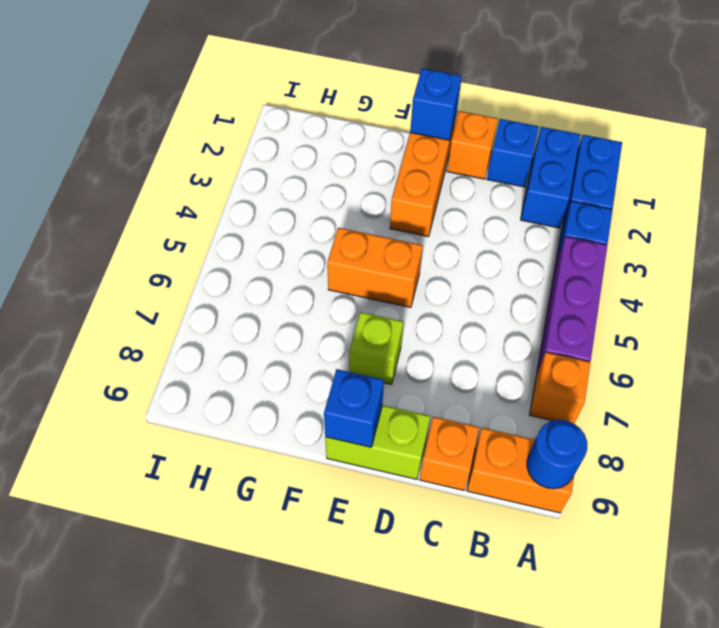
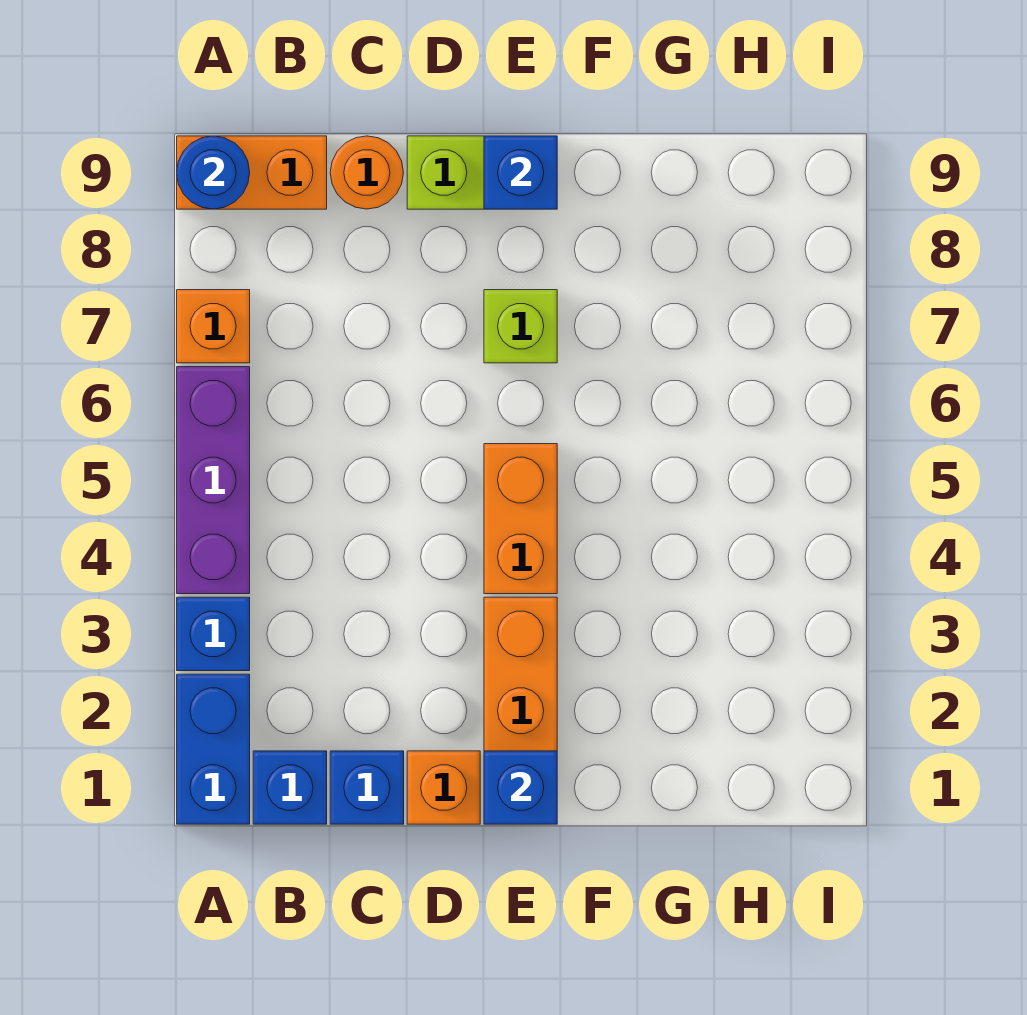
blue 1x2 brick [521,127,580,228] -> blue 1x1 brick [253,751,327,824]
orange 1x1 brick [420,417,479,490] -> orange 1x1 round brick [330,136,403,209]
orange 1x2 brick [327,228,423,307] -> orange 1x2 brick turned to [484,444,557,594]

